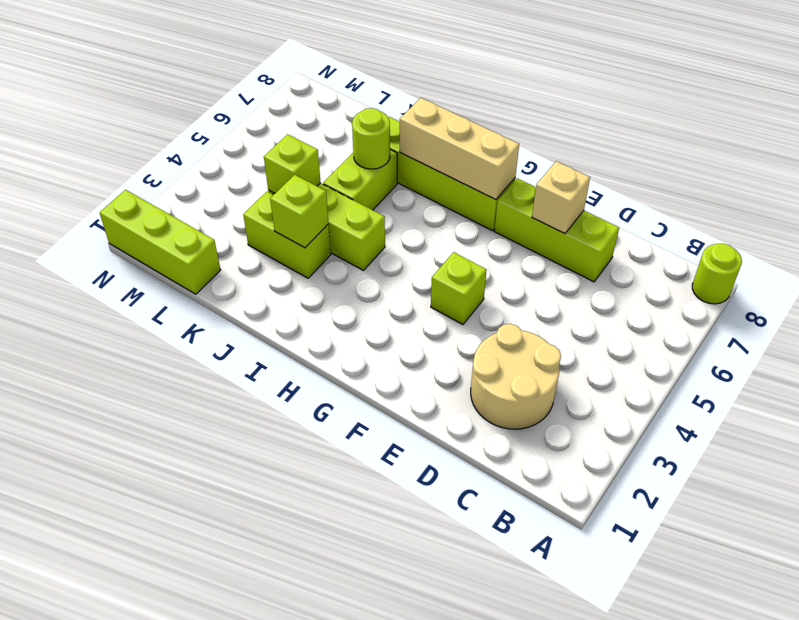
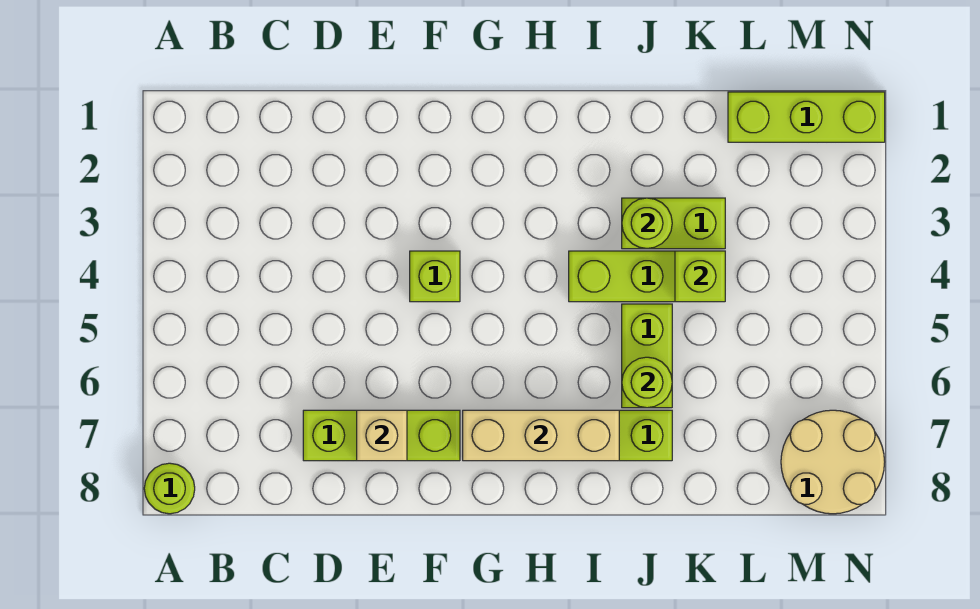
tan 2x2 round brick [471,324,561,429] -> tan 2x2 round brick moved to [781,410,885,514]
lime 1x1 brick [270,175,328,248] -> lime 1x1 round brick [622,198,672,249]

